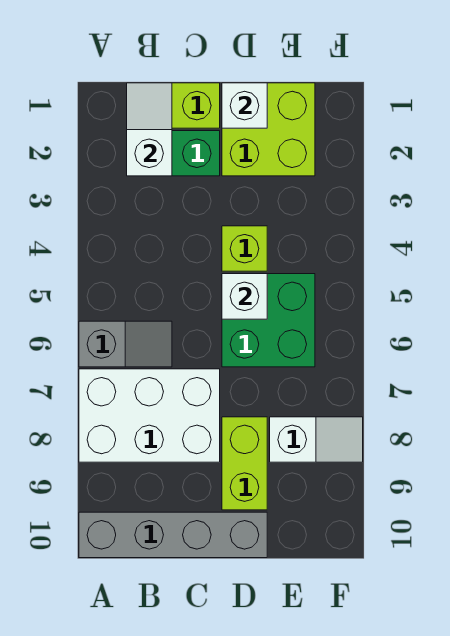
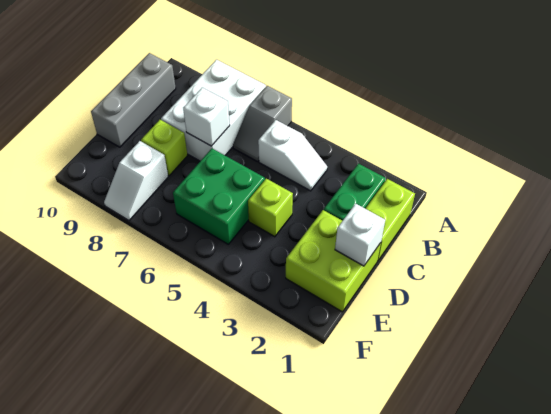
grey 1x4 brick [79,512,267,558] -> grey 1x3 brick [91,53,176,147]
white 1x2 slope [127,83,172,176] -> white 1x2 slope moved to [258,120,327,191]
white 1x1 brick [222,274,267,319] -> white 1x1 brick moved to [183,88,230,146]
lime 1x2 brick [222,417,267,510] -> lime 1x1 brick [141,120,188,176]

